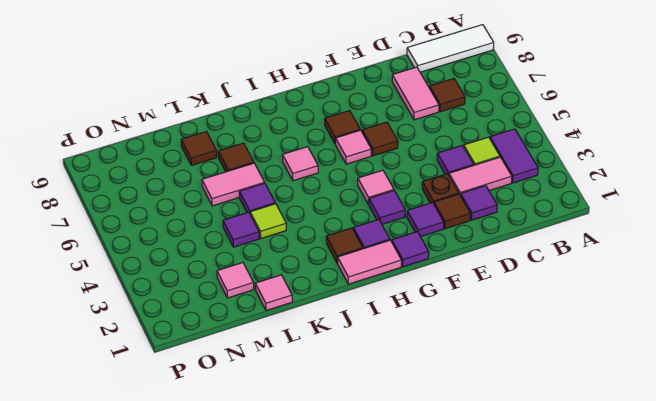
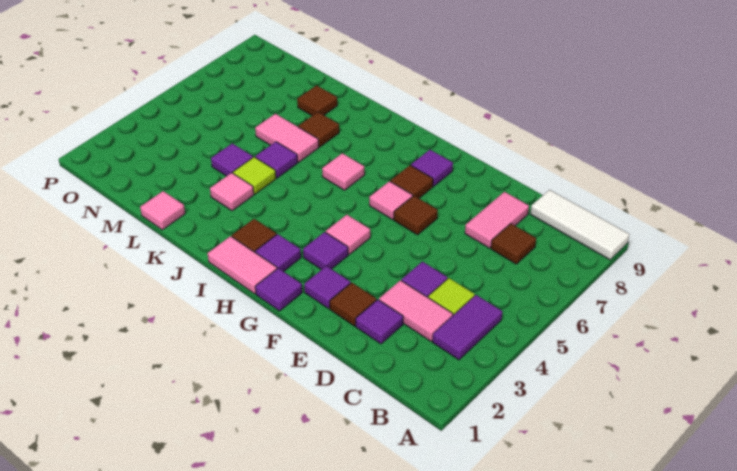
brown 1x1 plate [422,174,459,204] -> none
none -> purple 1x1 tile [411,150,453,186]
pink 1x1 tile [217,263,254,298] -> pink 1x1 tile moved to [210,173,254,211]

